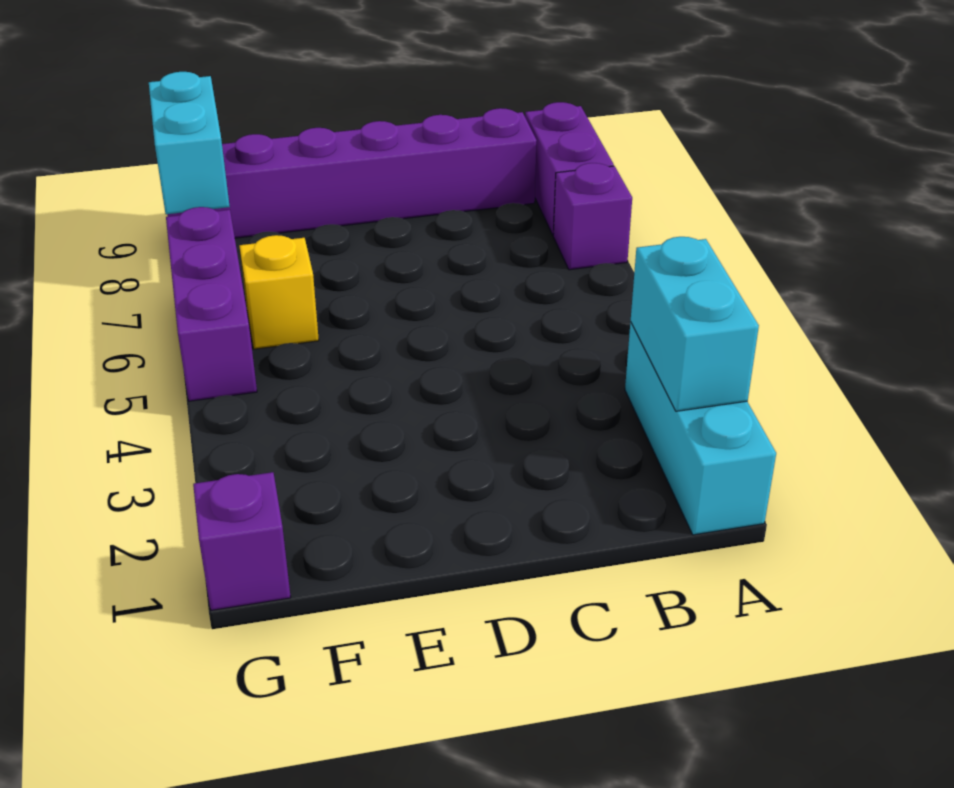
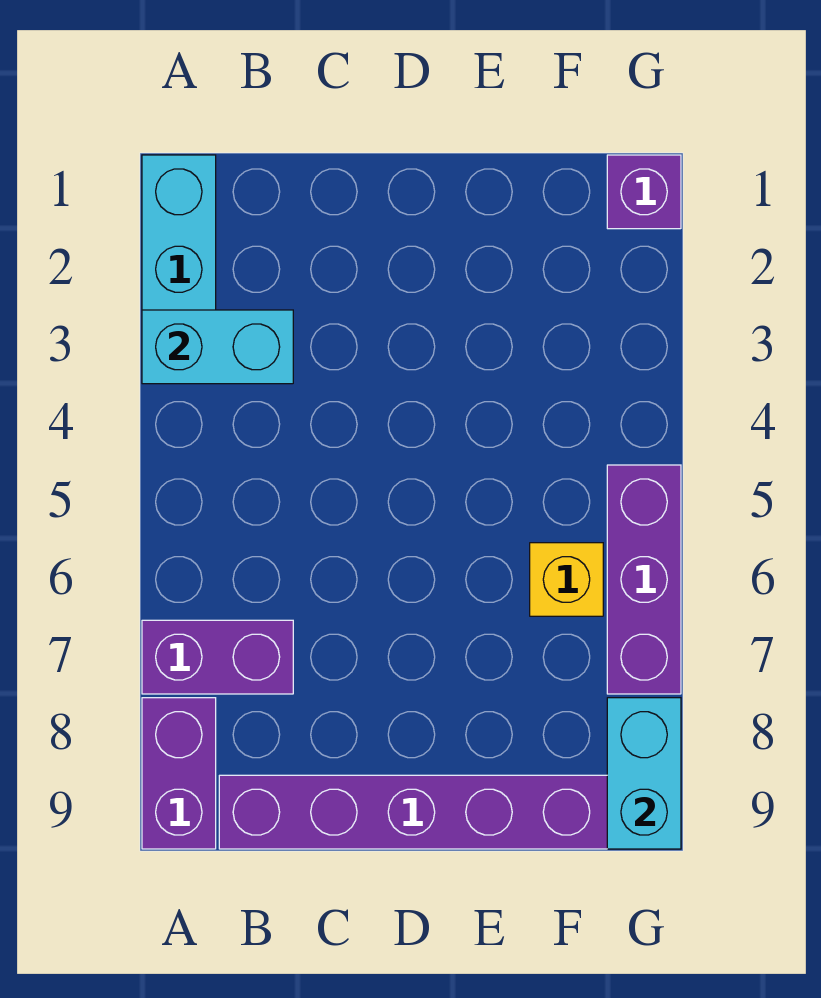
cyan 1x2 brick [631,237,759,411] -> cyan 1x2 brick turned to [142,310,293,384]
purple 1x1 brick [553,163,632,270] -> purple 1x2 brick [142,620,293,694]

